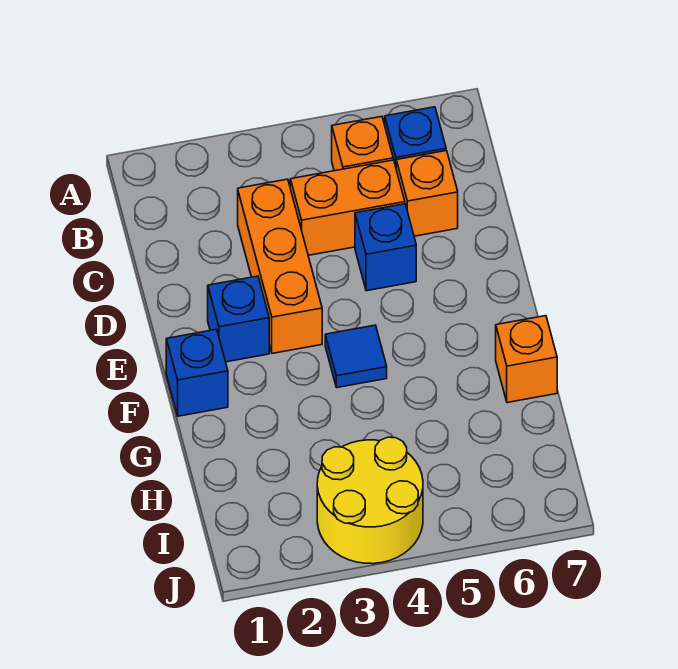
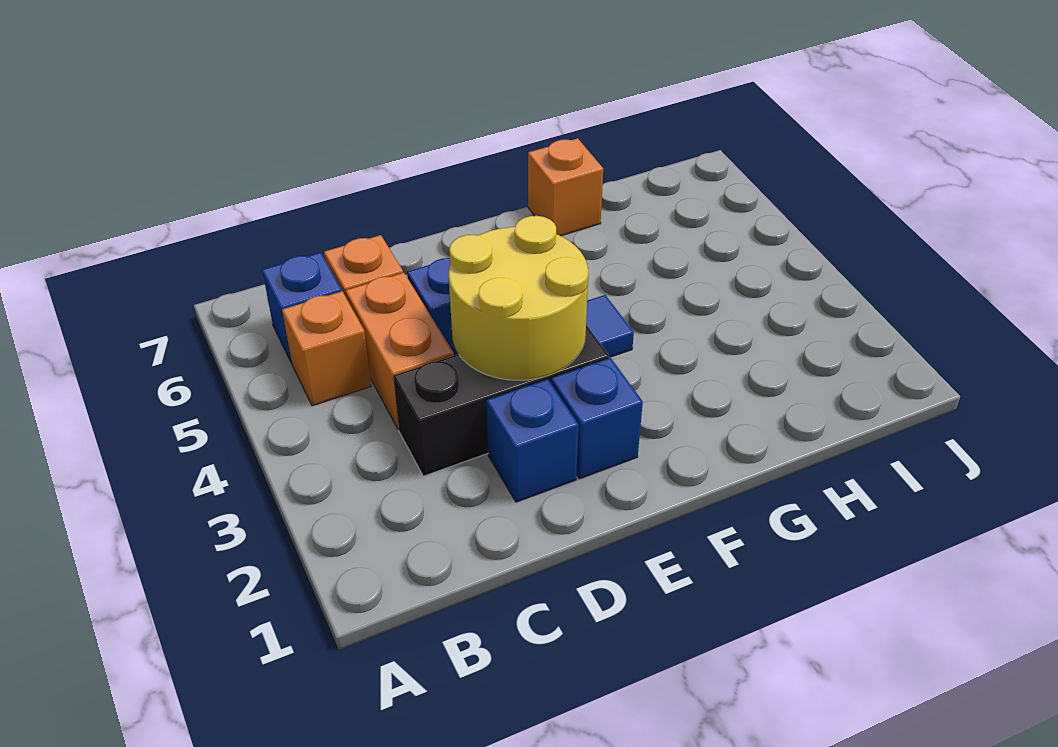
orange 1x3 brick [238,179,322,353] -> black 1x3 brick [393,325,609,476]
blue 1x1 brick [166,329,228,416] -> blue 1x1 brick moved to [486,379,578,502]
yellow 2x2 round brick [317,437,423,564] -> yellow 2x2 round brick moved to [449,216,588,380]

